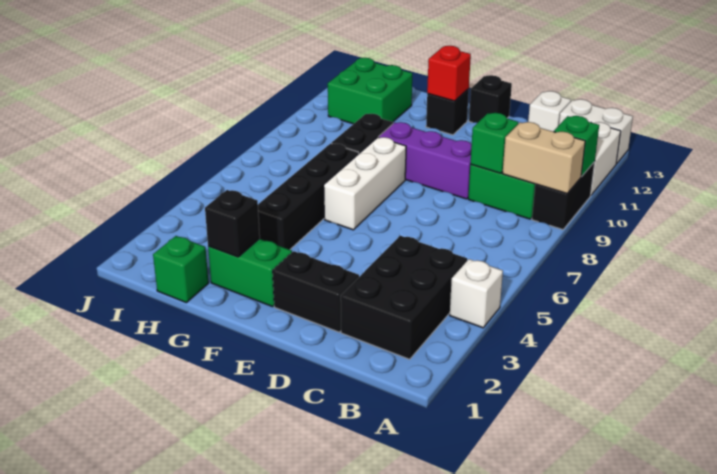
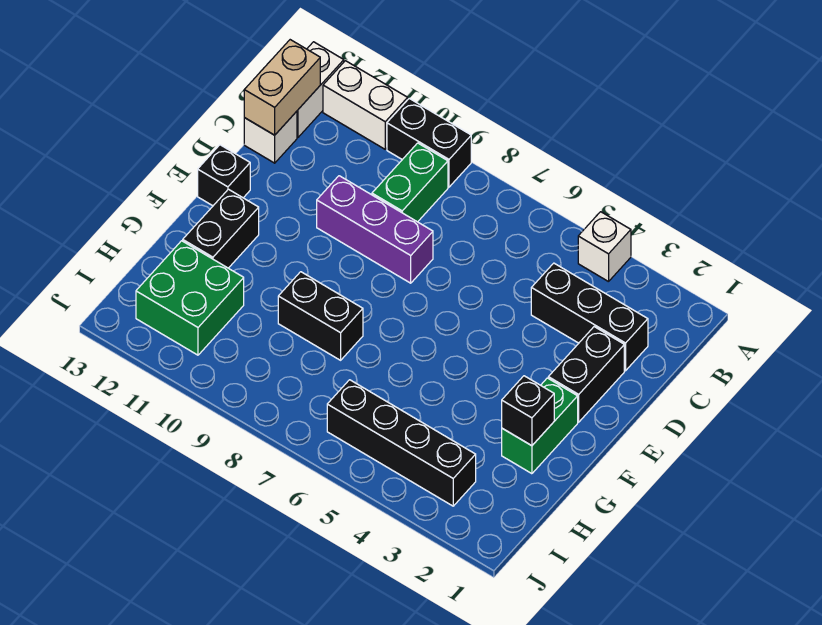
tan 1x2 brick [503,122,585,194] -> tan 1x2 brick moved to [244,40,320,135]
green 1x1 brick [554,116,599,177] -> none
black 2x3 brick [341,236,467,359] -> black 1x3 brick [531,263,648,371]
green 1x1 brick [470,113,518,173] -> none
purple 1x3 brick [378,122,472,199] -> purple 1x3 brick turned to [317,176,433,283]
white 1x3 brick [324,137,406,230] -> none
black 1x1 brick [426,89,469,135] -> black 1x2 brick [183,189,259,268]
red 1x1 brick [427,46,471,101] -> none
black 1x4 brick [258,143,359,250] -> black 1x4 brick moved to [327,380,476,506]
green 1x1 brick [153,236,209,303] -> none

